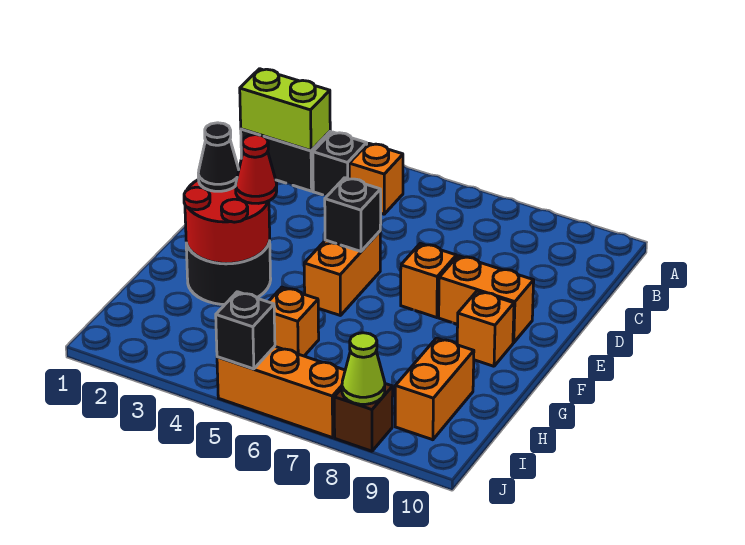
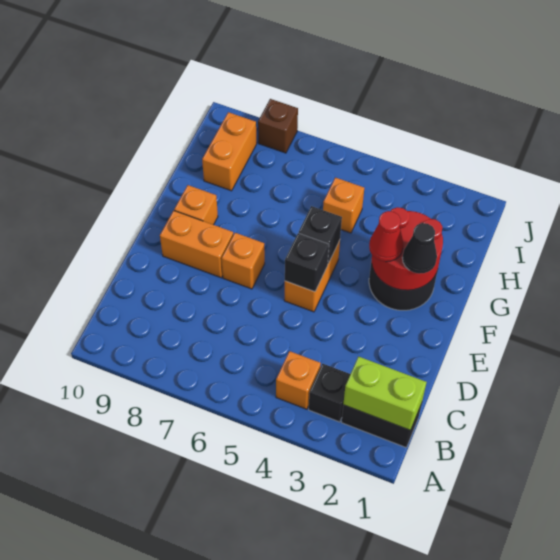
orange 1x3 brick [217,346,345,438] -> none
black 1x1 brick [216,292,275,369] -> black 1x1 brick moved to [299,206,342,264]
lime 1x1 cone [342,333,385,404] -> none

